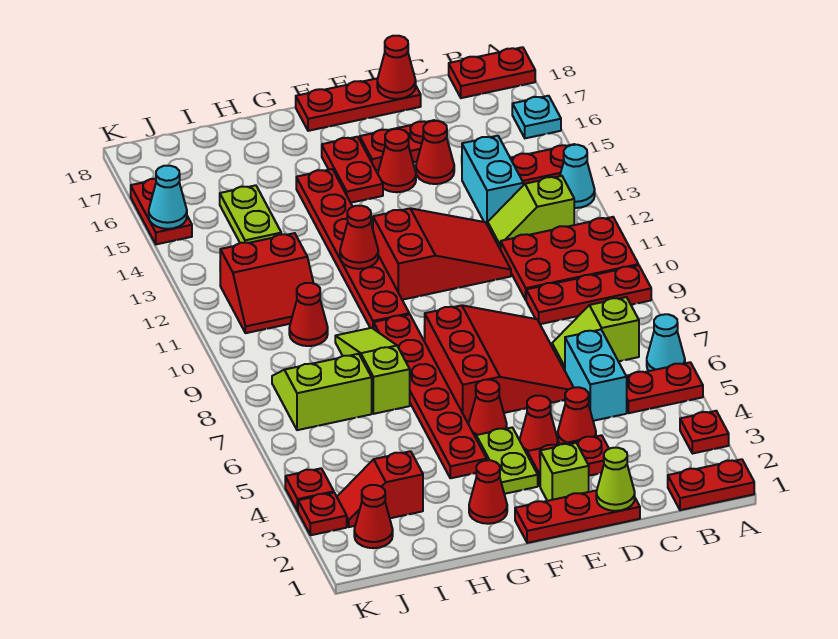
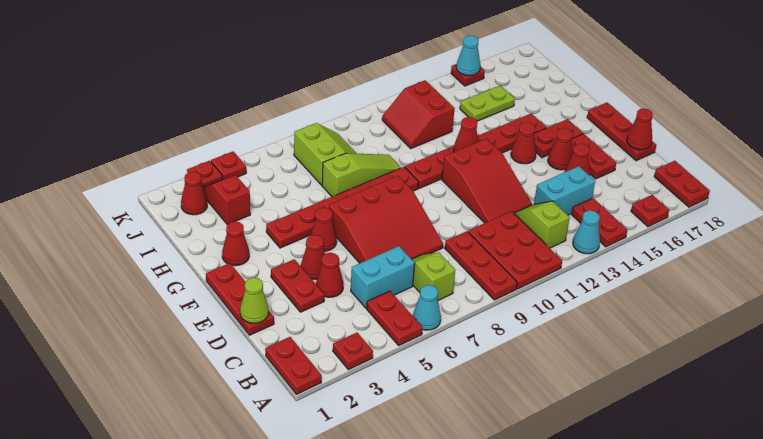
cyan 1x1 plate [512,96,561,138] -> red 1x1 plate [631,195,669,227]
lime 1x1 brick [540,443,589,501] -> none
lime 1x2 plate [476,428,538,494] -> none
red 1x1 cone [289,283,328,346] -> red 1x1 cone moved to [511,122,536,164]
red 1x2 plate [131,179,192,244] -> red 1x1 plate [451,64,485,86]

